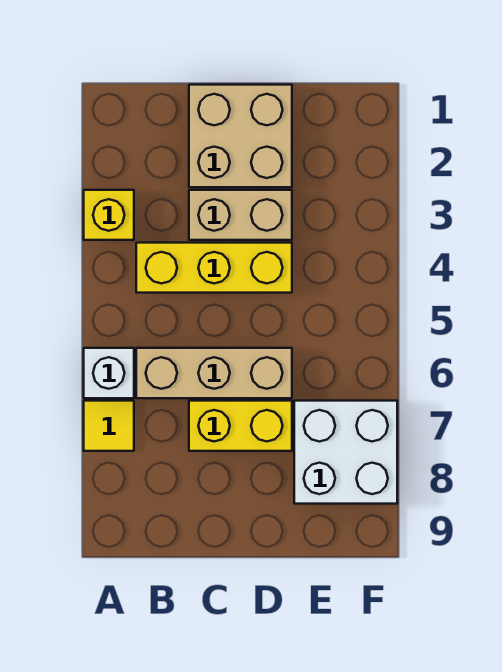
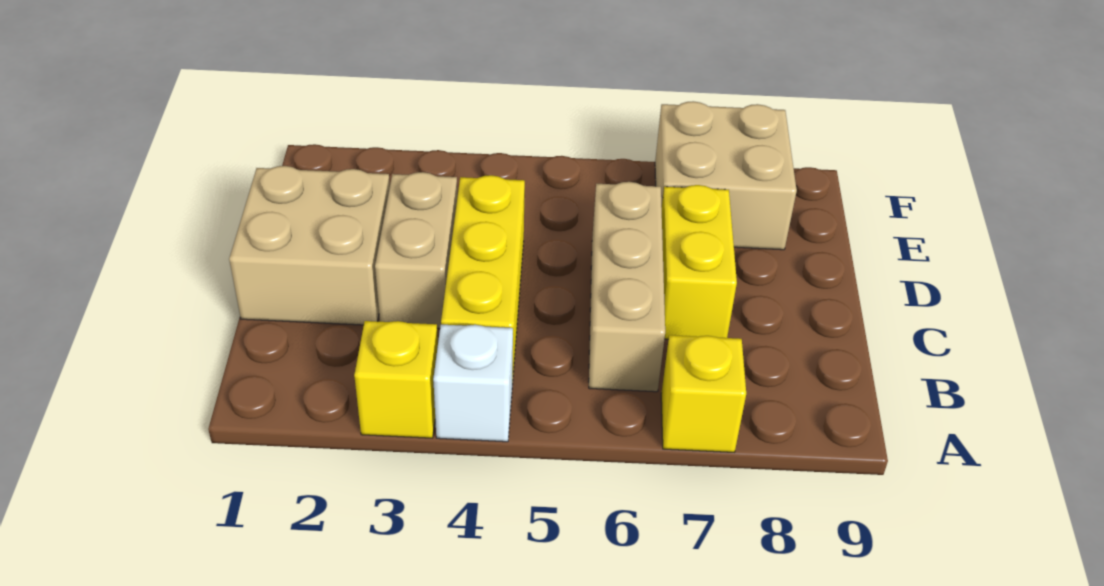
white 1x1 brick [84,348,134,398] -> white 1x1 brick moved to [433,325,513,442]
yellow 1x1 tile [84,401,134,451] -> yellow 1x1 brick [661,335,746,452]
white 2x2 brick [294,401,397,504] -> tan 2x2 brick [655,101,797,250]

